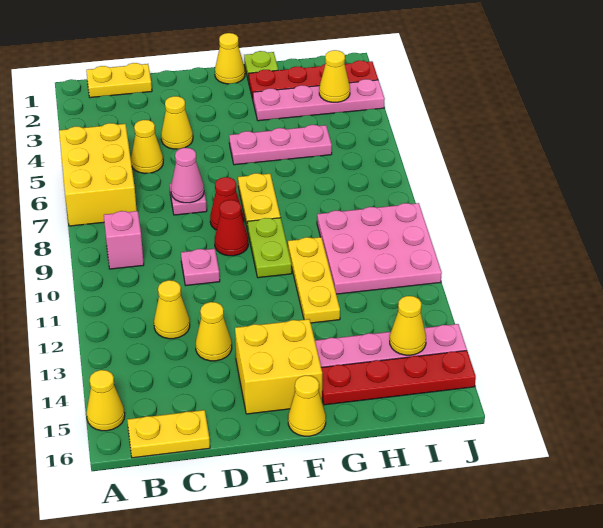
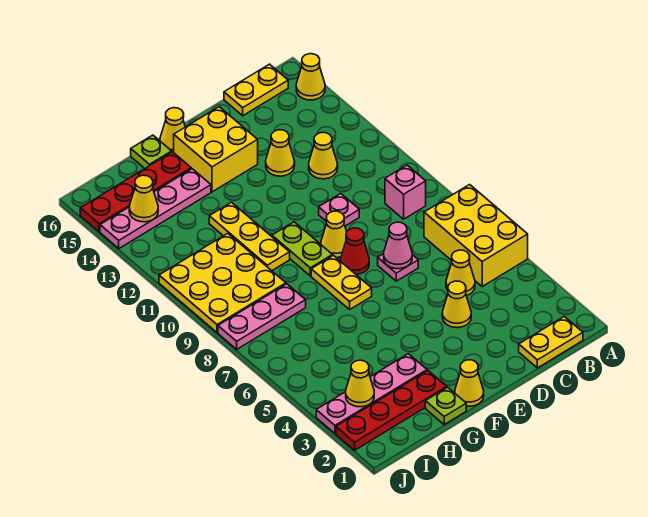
red 1x1 cone [215,200,248,256] -> yellow 1x1 cone [321,211,347,258]
pink 1x3 plate [229,125,332,165] -> pink 1x3 plate moved to [218,284,306,349]
none -> lime 1x1 plate [131,135,172,168]
pink 3x3 plate [317,203,442,294] -> yellow 3x3 plate [159,233,286,333]

